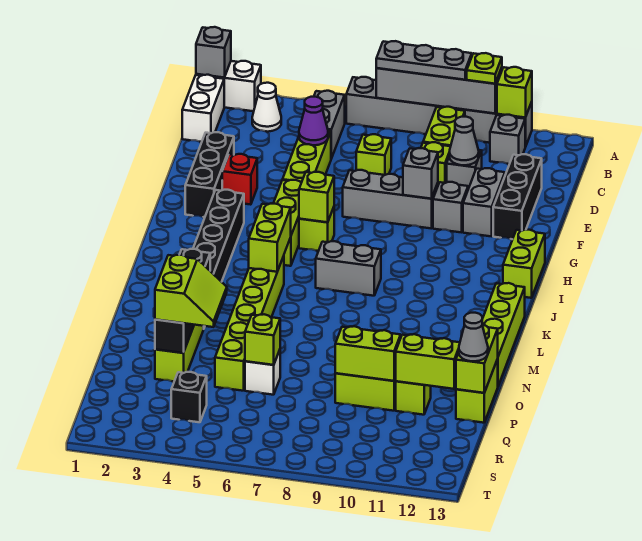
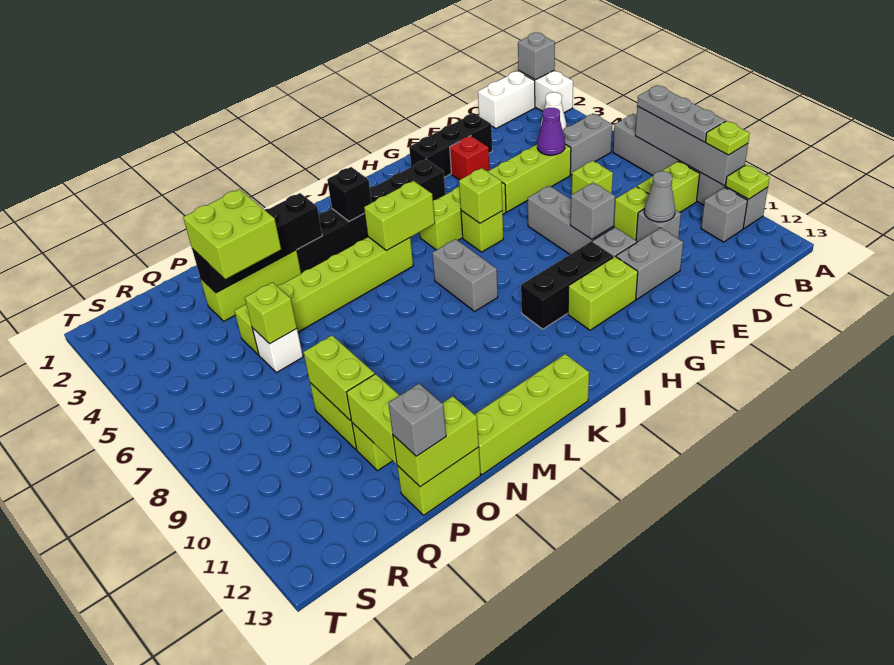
lime 1x1 brick [497,67,532,118] -> lime 1x1 plate [726,165,770,199]
black 1x3 brick [493,154,542,239] -> black 1x3 brick moved to [521,241,614,329]
lime 1x2 brick [503,230,545,298] -> lime 1x2 brick moved to [568,257,638,330]
lime 2x2 slope [155,255,227,327] -> lime 2x2 brick [183,189,281,279]
grey 1x1 cone [459,313,488,361] -> grey 1x1 brick [388,384,446,456]
black 1x1 brick [171,372,207,422] -> black 1x1 brick moved to [327,167,372,221]

